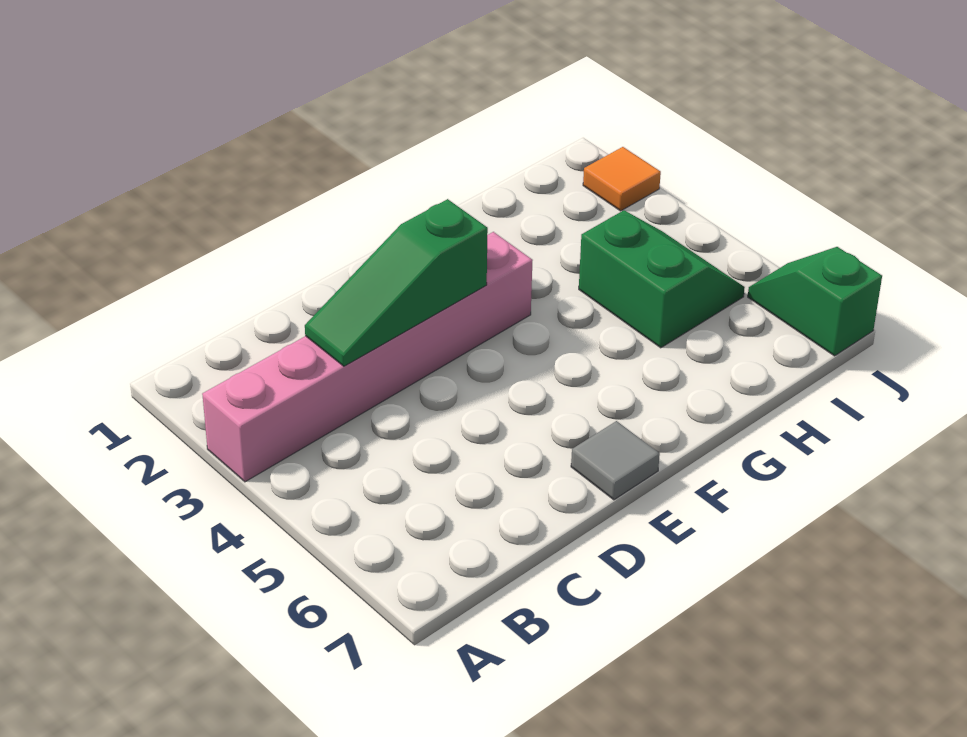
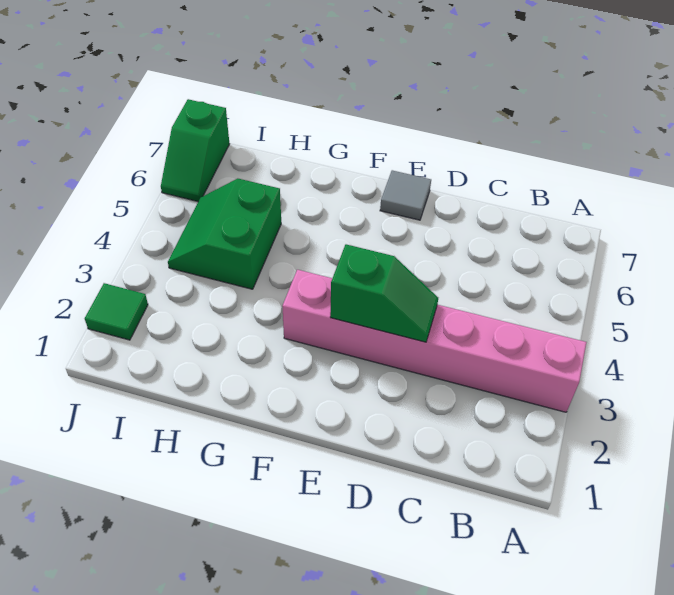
green 1x3 slope [305,199,488,366] -> green 1x2 slope [330,244,438,342]
orange 1x1 tile [583,147,661,211] -> green 1x1 tile [85,283,148,340]

